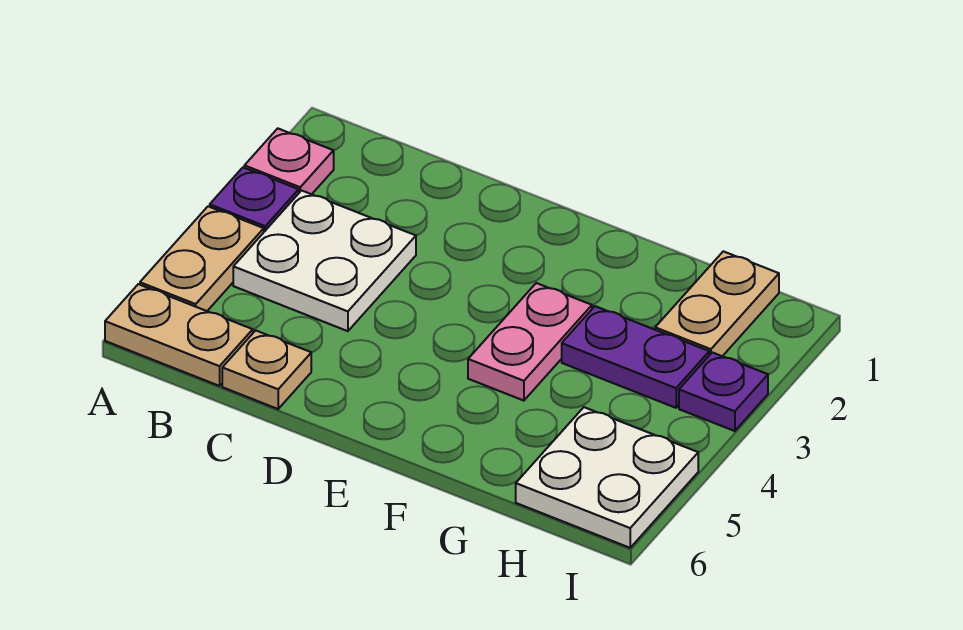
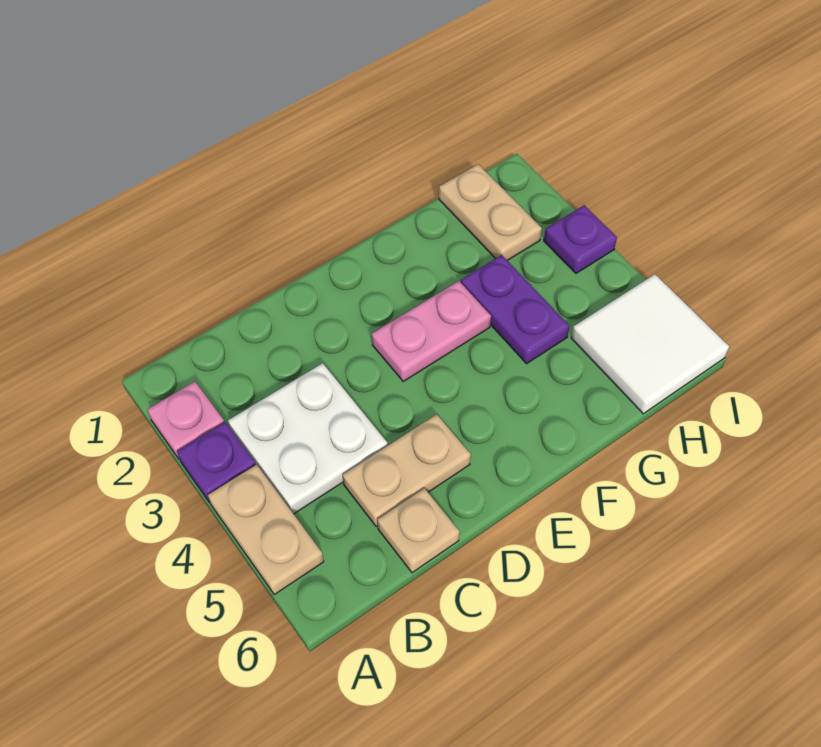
tan 1x2 plate [105,284,253,386] -> tan 1x2 plate moved to [343,414,471,527]
pink 1x2 plate [468,283,592,401] -> pink 1x2 plate turned to [372,281,491,381]
purple 1x2 plate [562,306,709,408] -> purple 1x2 plate turned to [461,255,570,364]
white 2x2 plate [516,407,698,548] -> white 2x2 tile [571,274,729,414]

